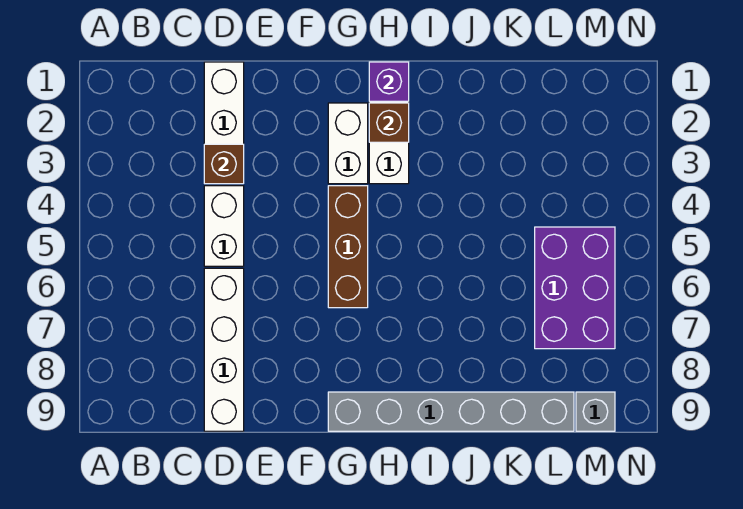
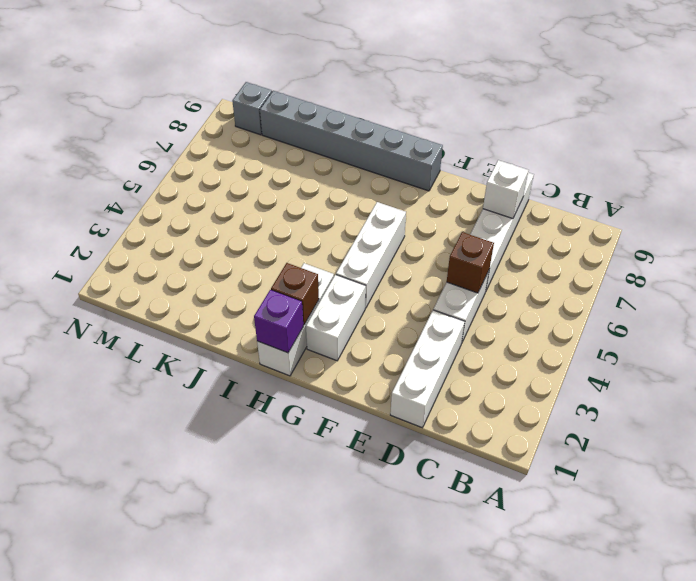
brown 1x1 brick [204,144,244,184] -> brown 1x1 brick moved to [447,232,494,293]
none -> white 1x1 brick [483,160,529,219]
brown 1x3 brick [328,186,368,308] -> white 1x3 brick [336,202,406,308]
purple 2x3 brick [535,227,615,349] -> none

